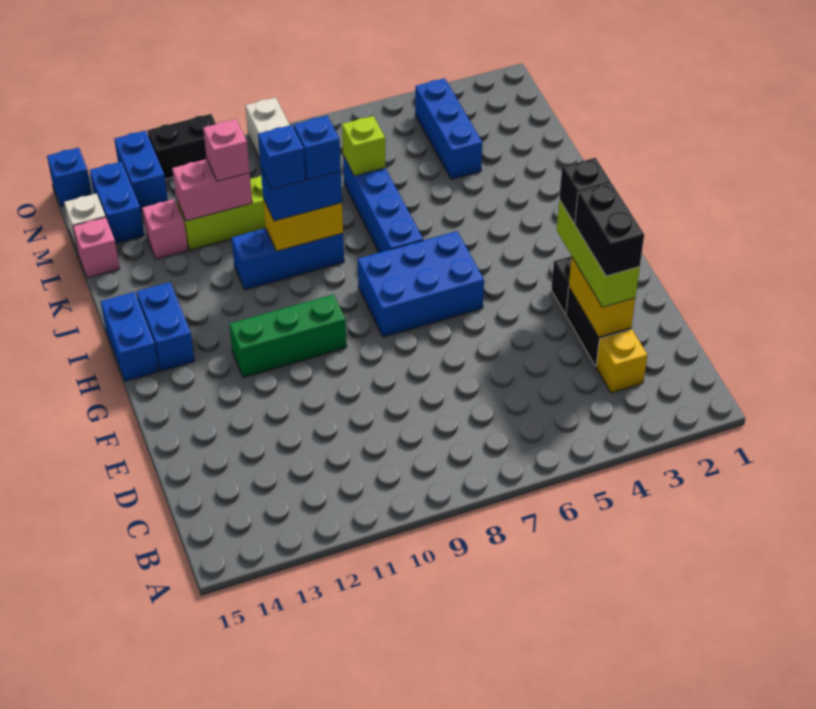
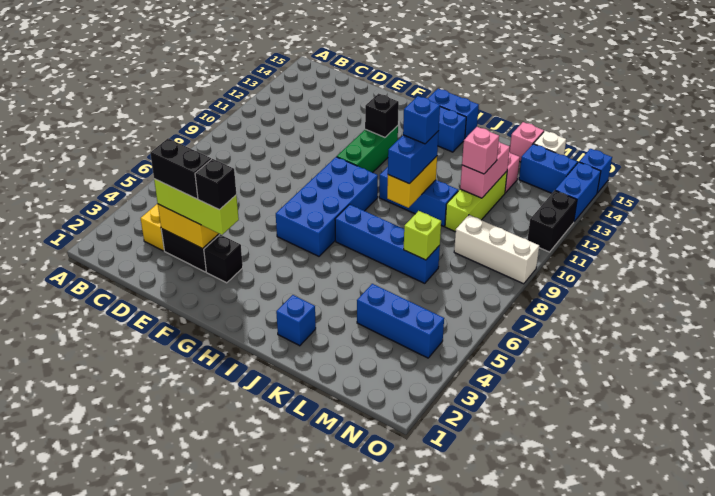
blue 2x3 brick [357,231,484,337] -> blue 2x4 brick [276,157,378,256]
none -> black 1x1 brick [365,93,399,137]
blue 1x3 brick [232,228,344,290] -> blue 1x3 brick turned to [379,167,458,226]
blue 1x1 brick [294,116,341,180] -> blue 1x1 brick moved to [276,295,316,346]
blue 1x2 brick [114,131,168,211] -> blue 1x2 brick turned to [555,162,601,222]

